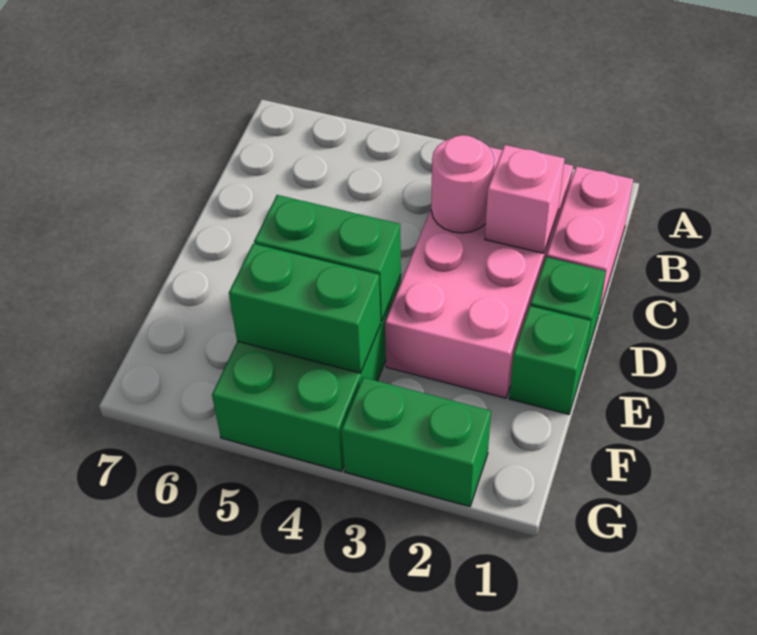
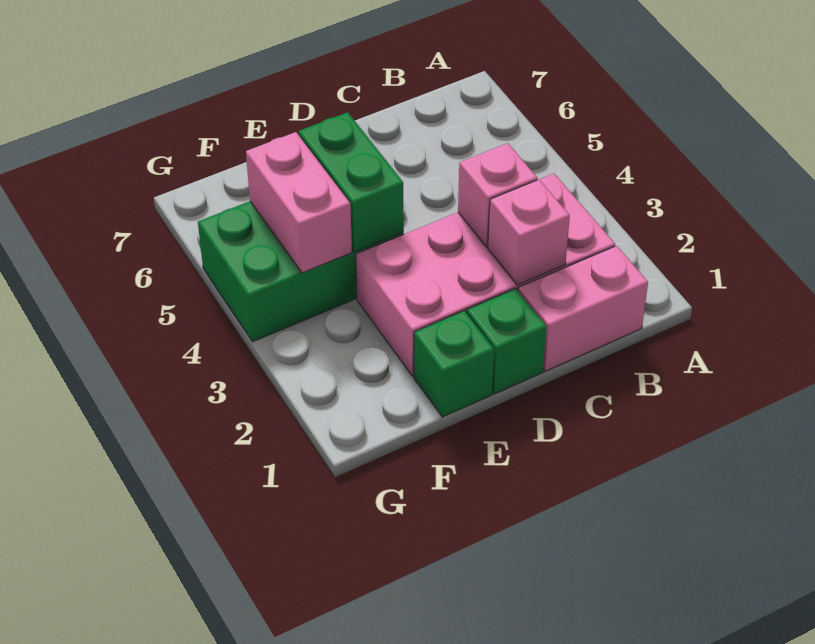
pink 1x1 round brick [431,135,494,233] -> pink 1x1 brick [458,143,537,247]
green 1x2 brick [229,244,381,373] -> pink 1x2 brick [246,132,352,273]
green 1x2 brick [341,377,491,507] -> none

